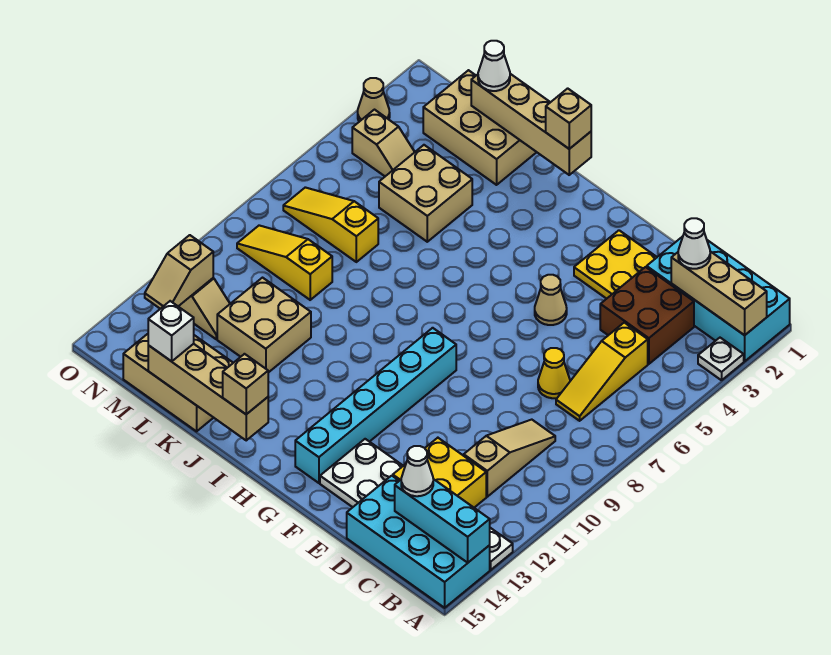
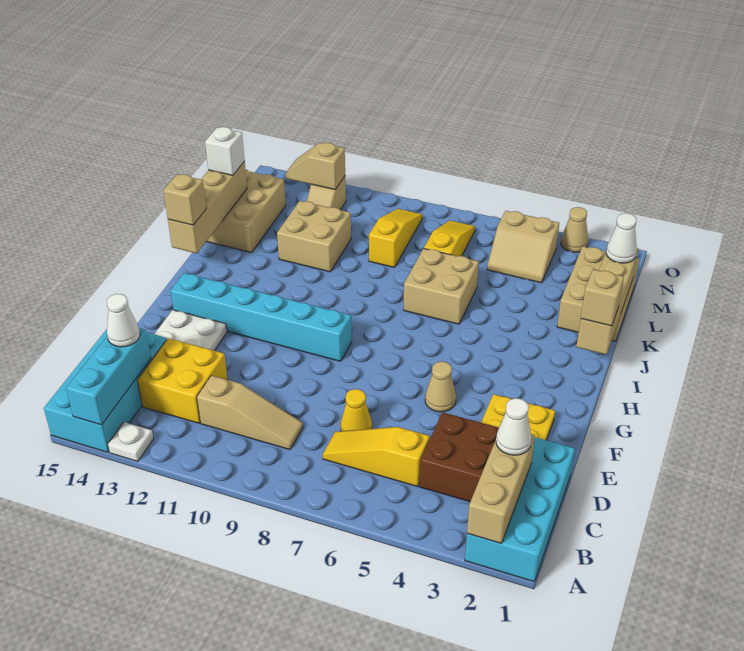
white 1x1 plate [698,338,744,380] -> none
tan 2x2 brick [379,145,472,242] -> tan 2x2 brick moved to [404,249,479,324]
tan 1x2 slope [352,110,414,176] -> tan 2x2 slope [487,211,559,283]

